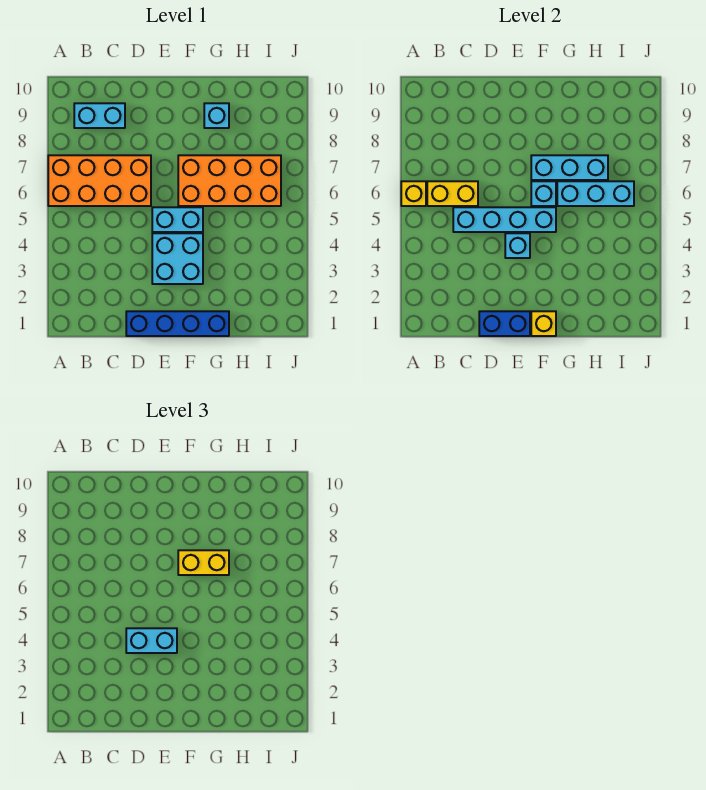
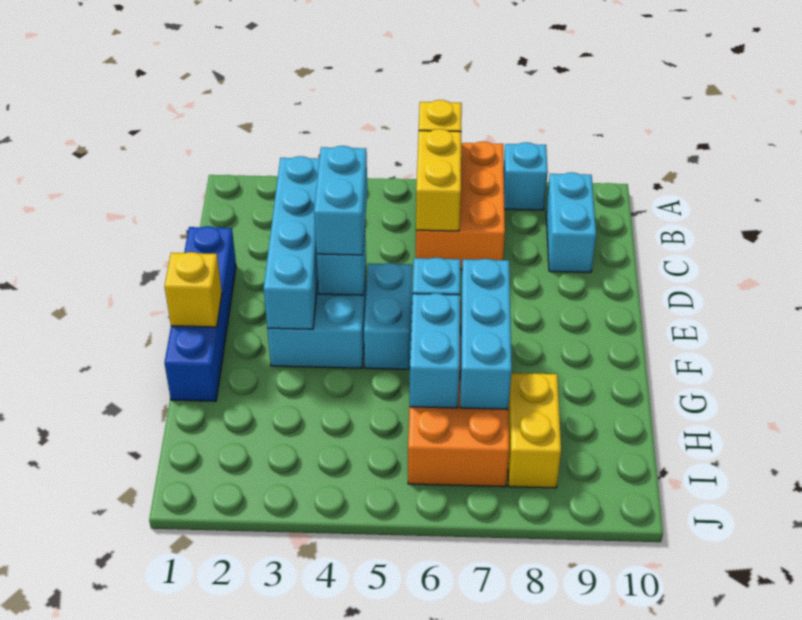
orange 2x4 brick [48,155,151,206] -> orange 2x3 brick [416,141,505,269]
cyan 1x4 brick [453,207,556,232] -> cyan 1x4 brick moved to [264,156,320,329]
blue 1x2 brick [479,311,530,336] -> none
yellow 1x2 brick [178,550,229,575] -> yellow 1x2 brick moved to [508,373,561,488]
cyan 1x3 brick [557,181,634,206] -> cyan 1x2 brick [410,293,460,408]
cyan 1x1 brick [204,103,229,128] -> cyan 1x1 brick moved to [504,142,548,210]

